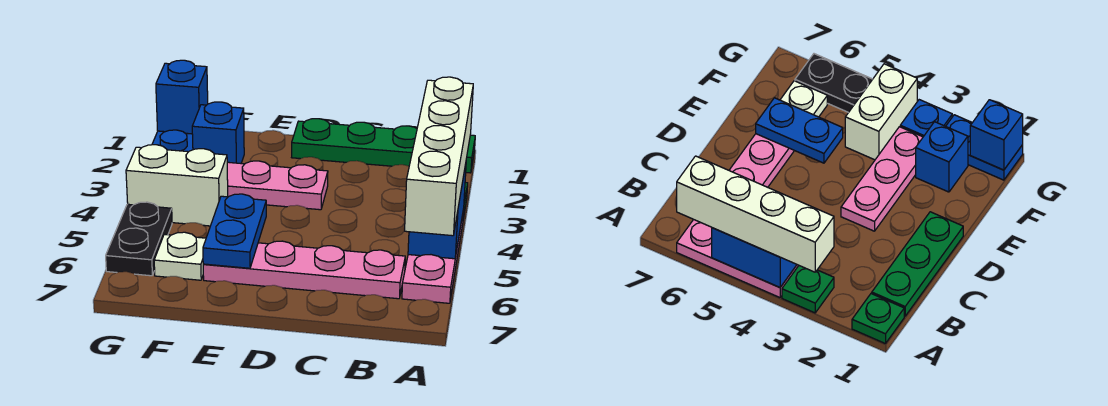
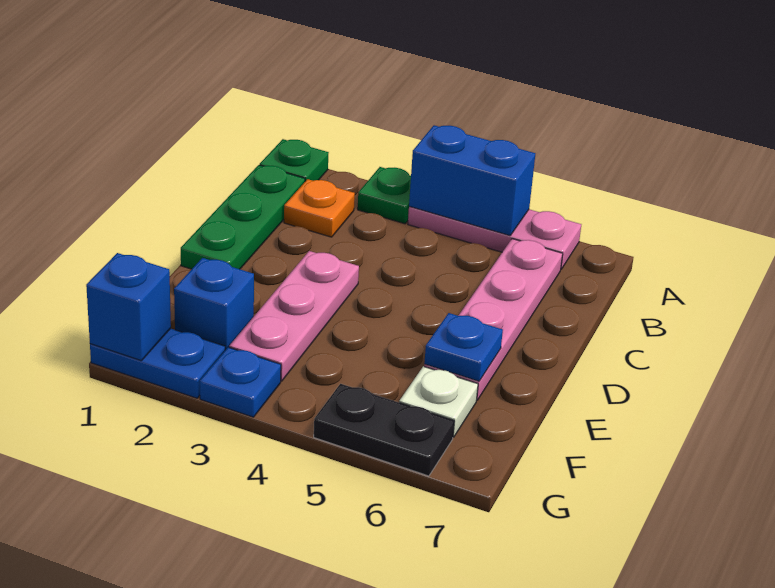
white 1x4 brick [405,77,473,236] -> none
none -> orange 1x1 plate [284,179,355,237]
blue 1x2 plate [203,194,266,268] -> blue 1x1 plate [424,313,503,381]
white 1x2 brick [126,145,228,226] -> none

